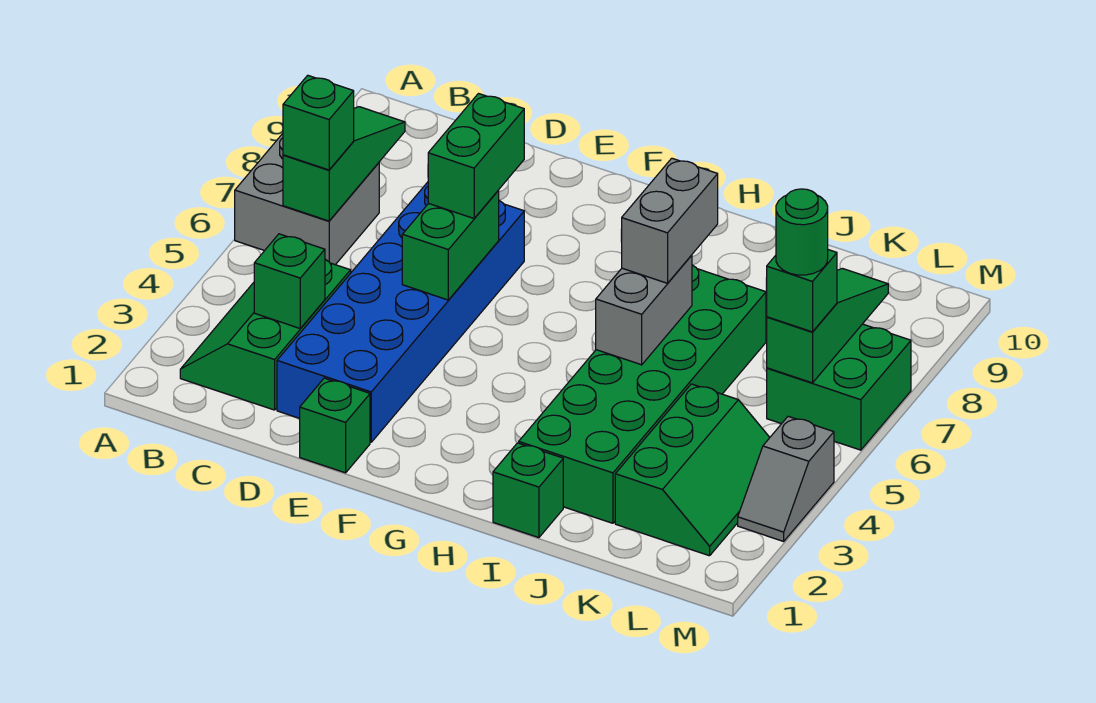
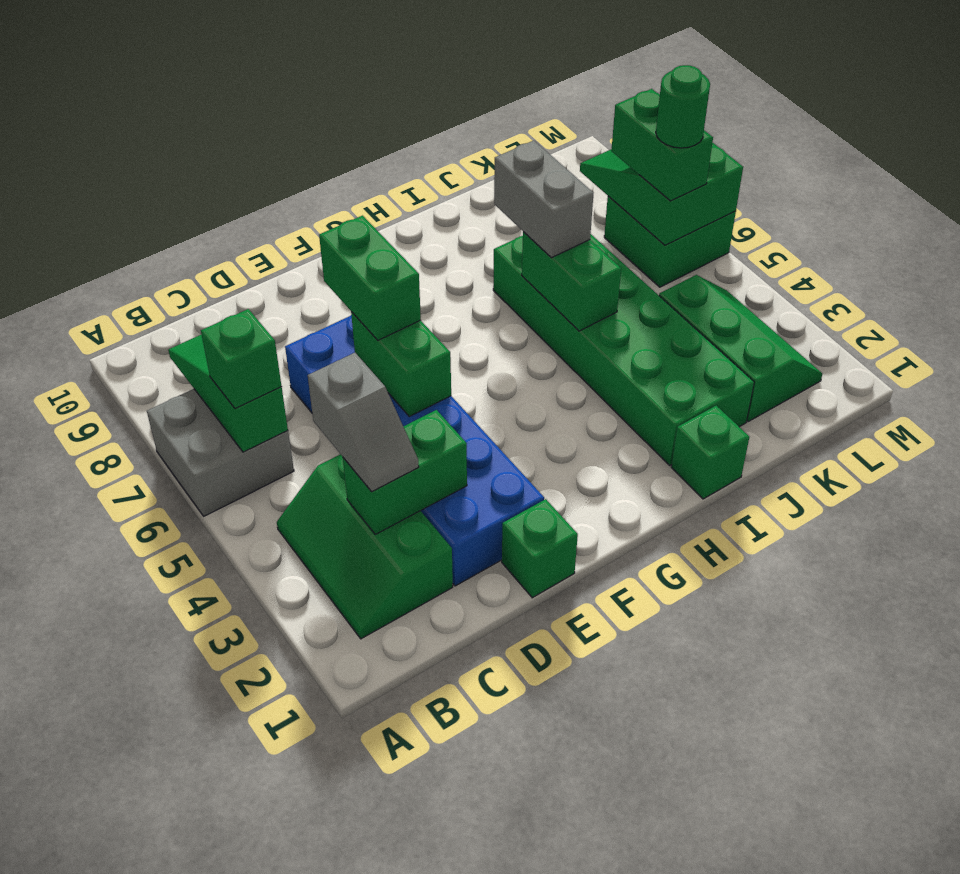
green 1x1 brick [254,234,325,329] -> green 1x2 brick [343,410,467,534]
grey 1x2 brick [596,255,692,365] -> green 1x2 brick [522,232,621,331]
green 1x3 slope [767,269,888,383] -> green 2x3 slope [580,143,743,245]
green 1x1 brick [767,250,837,332] -> green 1x2 brick [611,89,713,201]
grey 1x2 slope [738,416,834,541] -> grey 1x2 slope moved to [308,353,419,492]

